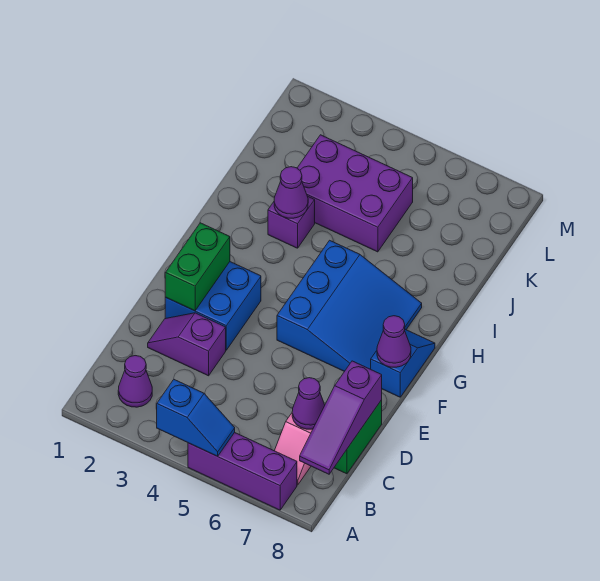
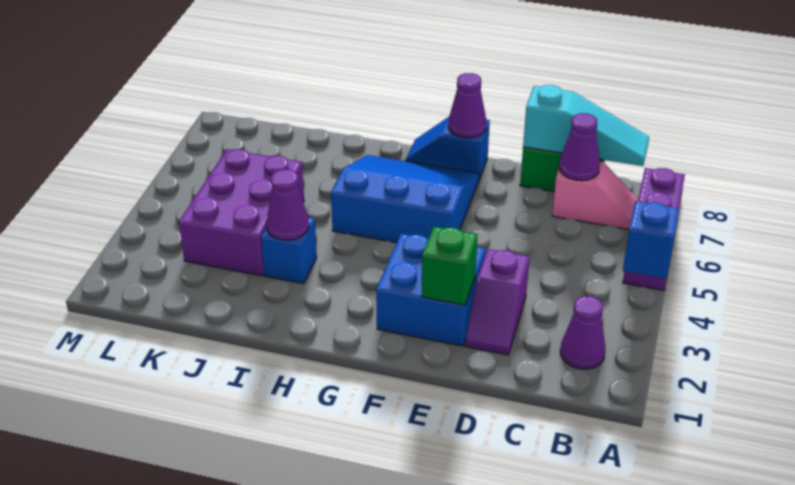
purple 1x3 slope [300,361,382,474] -> cyan 1x3 slope [523,85,649,166]
green 1x2 brick [165,223,230,311] -> green 1x1 brick [421,227,477,305]
purple 1x1 brick [268,197,315,248] -> blue 1x1 brick [261,217,317,284]

